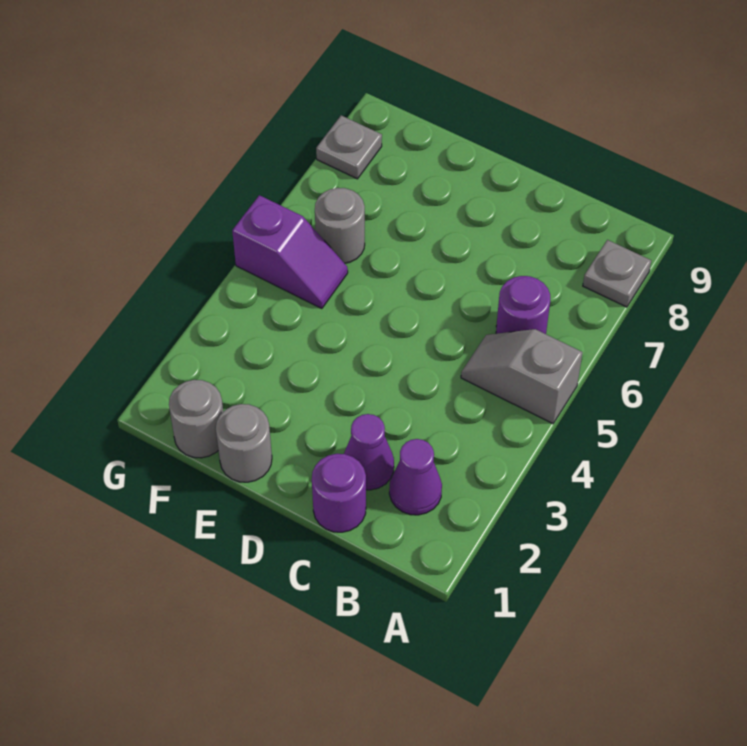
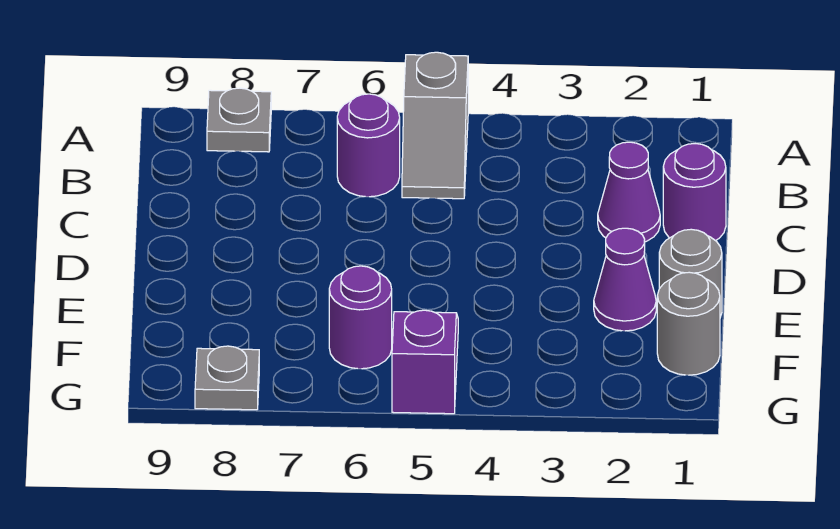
purple 1x1 cone [389,439,442,515] -> purple 1x1 cone moved to [594,228,656,331]
grey 1x1 round brick [315,188,365,263] -> purple 1x1 round brick [329,266,392,369]

